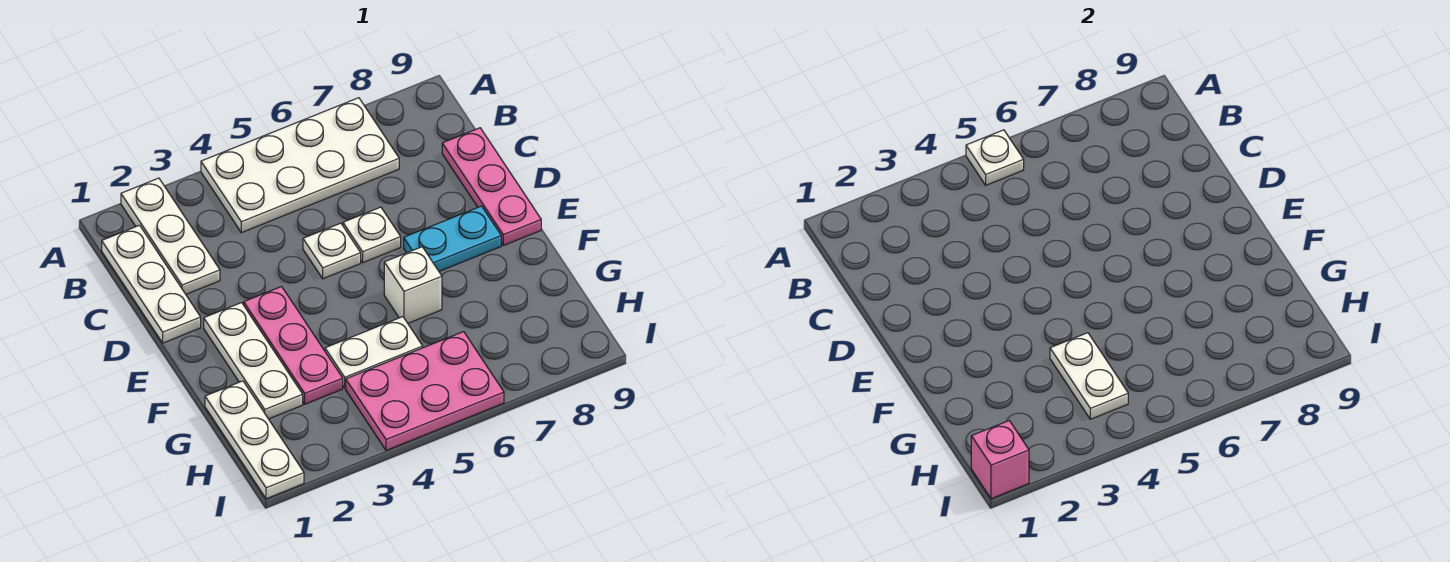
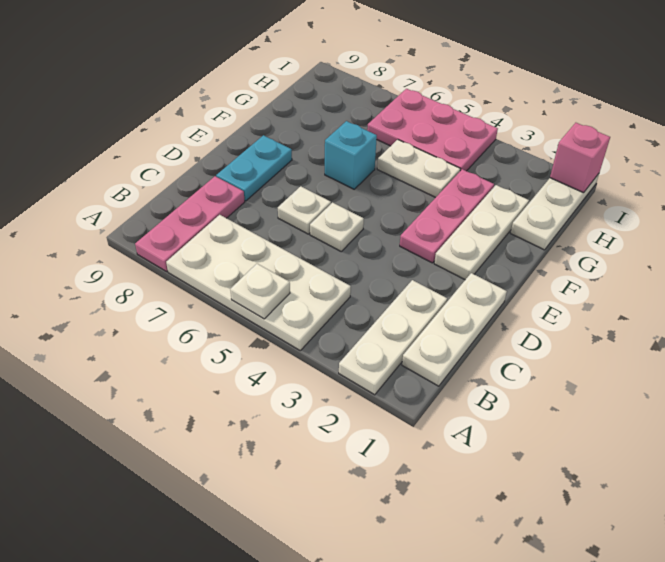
pink 1x3 plate [442,128,541,246] -> pink 1x3 plate moved to [135,176,245,272]
cyan 1x2 plate [404,206,501,271] -> cyan 1x2 plate turned to [216,135,292,201]
white 1x1 brick [384,247,442,323] -> cyan 1x1 brick [325,121,377,189]
white 1x2 plate [1050,333,1128,419] -> none

